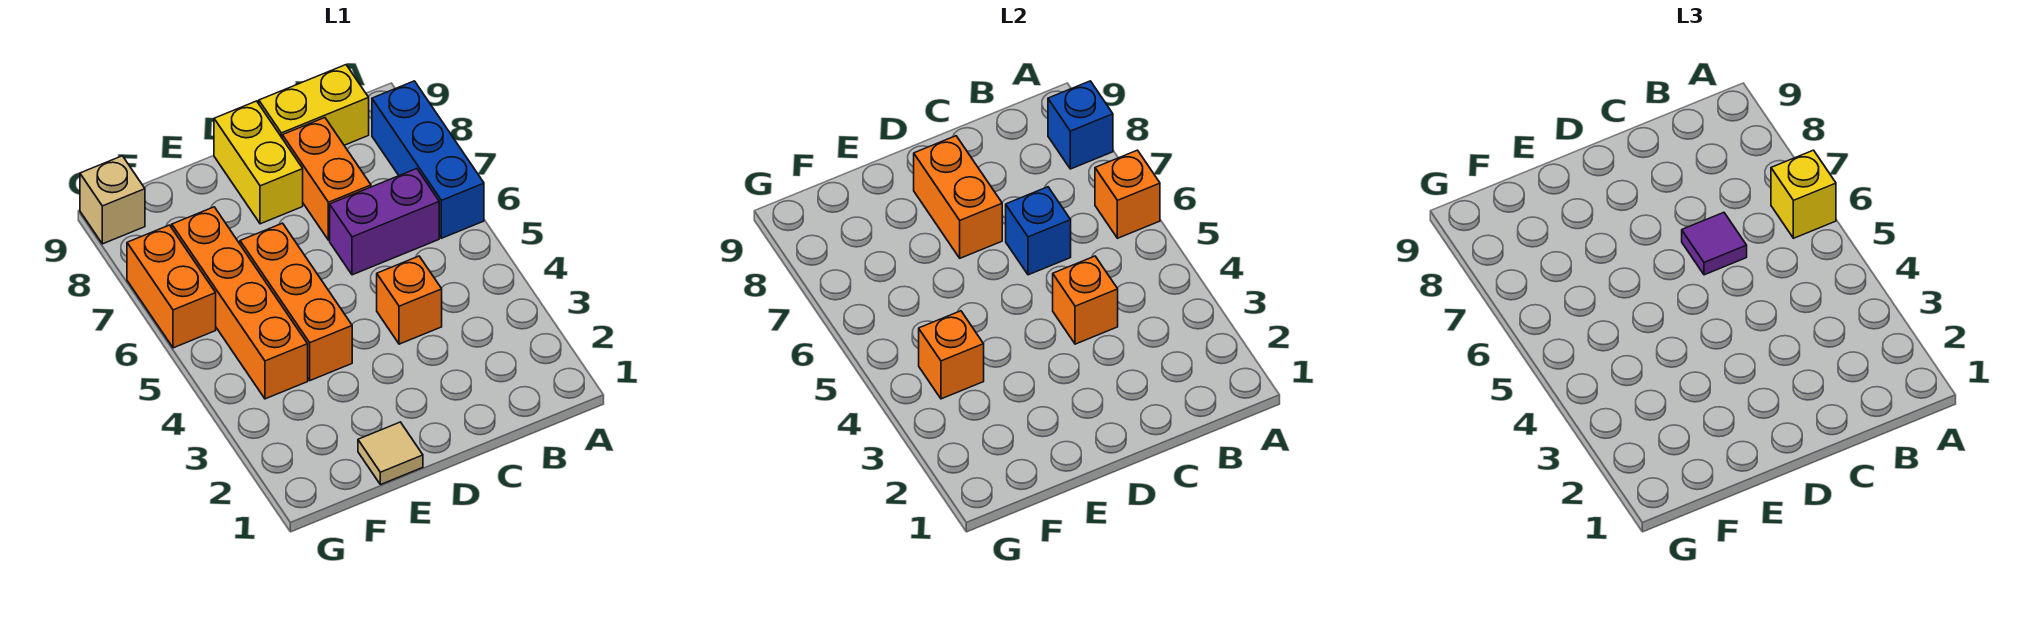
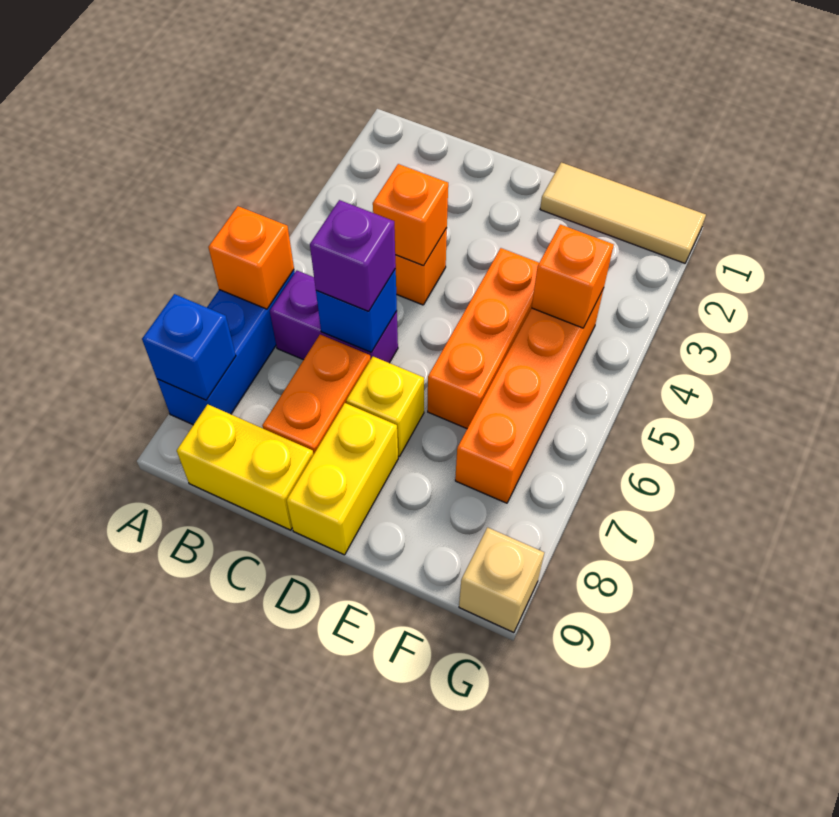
yellow 1x1 brick [1771,150,1836,238] -> yellow 1x1 brick moved to [346,357,424,456]
purple 1x1 tile [1682,213,1747,275] -> purple 1x1 brick [310,200,396,311]
orange 1x2 brick [914,136,1002,258] -> none
tan 1x1 tile [358,422,423,485] -> tan 1x3 tile [540,162,706,263]
orange 1x2 brick [127,225,216,348] -> none

